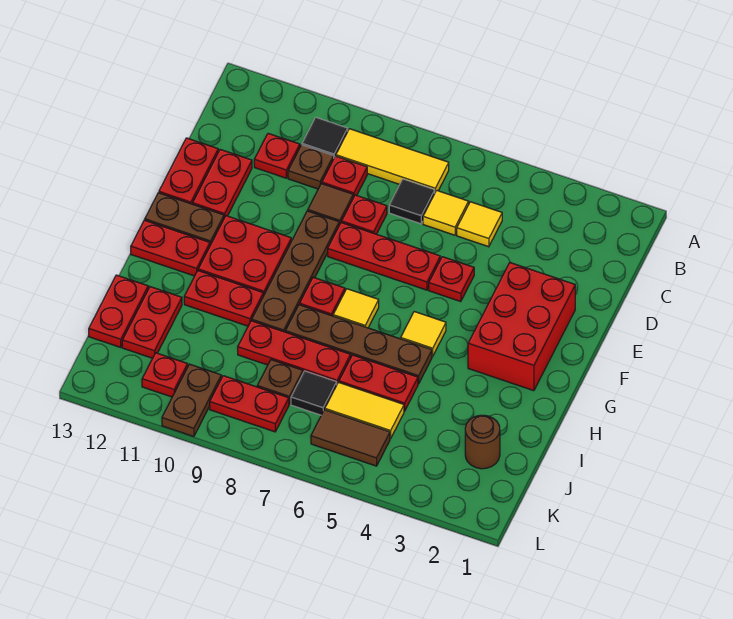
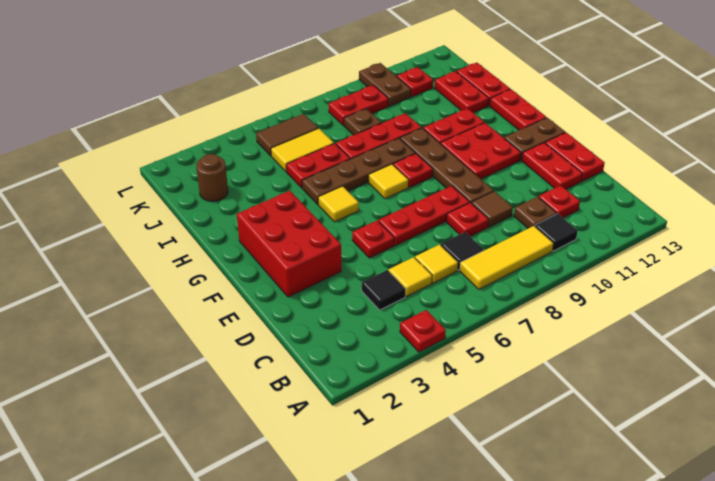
red 1x1 plate [322,156,367,197] -> red 1x1 plate moved to [400,310,446,352]
red 1x2 plate [131,220,210,276] -> red 1x2 plate turned to [490,89,546,130]
black 1x1 tile [291,371,337,415] -> black 1x1 tile moved to [362,270,406,310]

